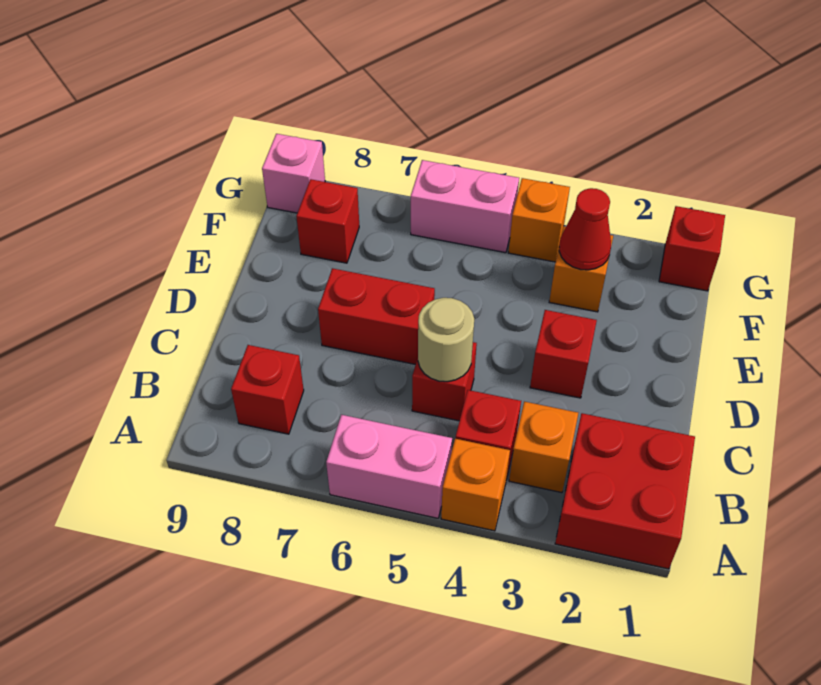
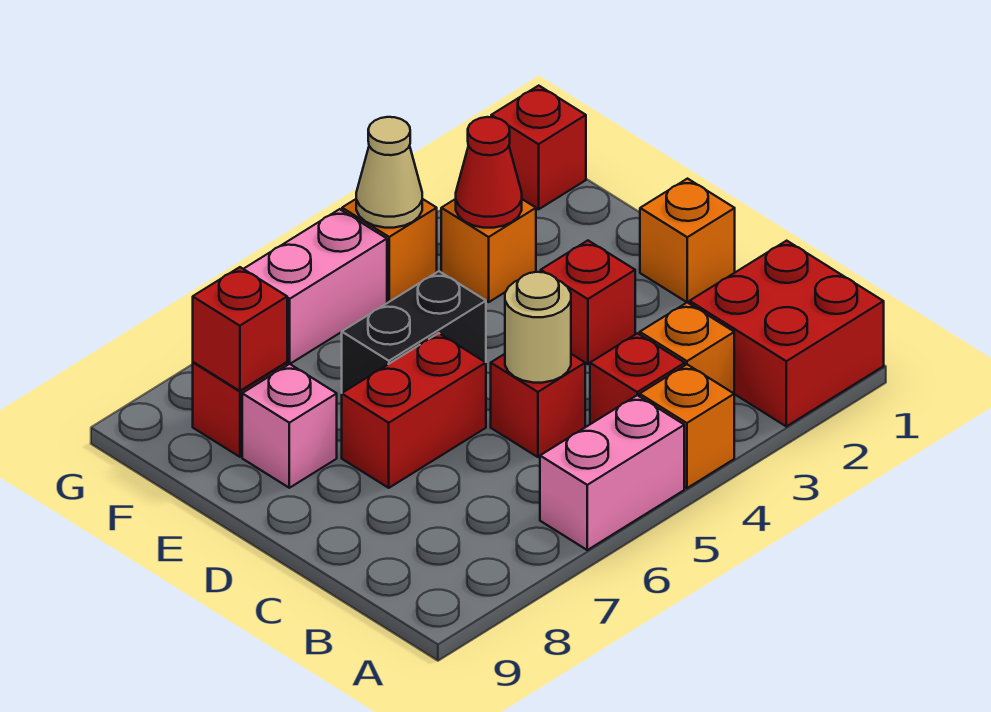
red 1x1 brick [231,345,304,434] -> red 1x1 brick moved to [193,267,287,391]
none -> orange 1x1 brick [640,179,735,302]
none -> black 1x2 brick [342,271,486,393]
none -> tan 1x1 cone [356,117,422,228]
pink 1x1 brick [262,134,325,213] -> pink 1x1 brick moved to [242,364,337,488]

